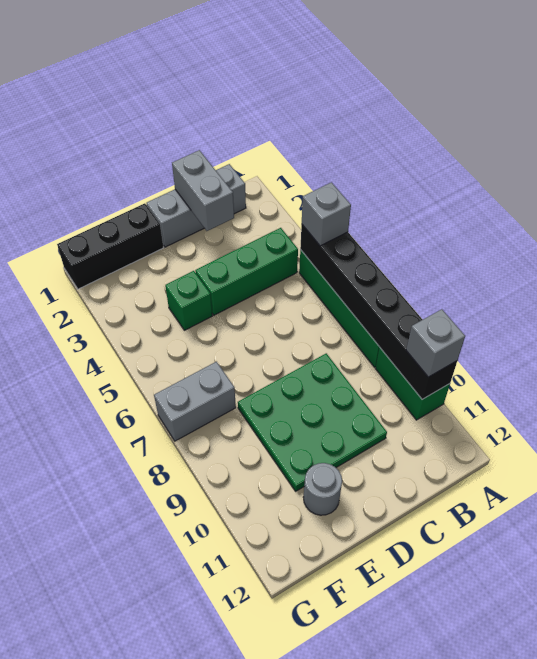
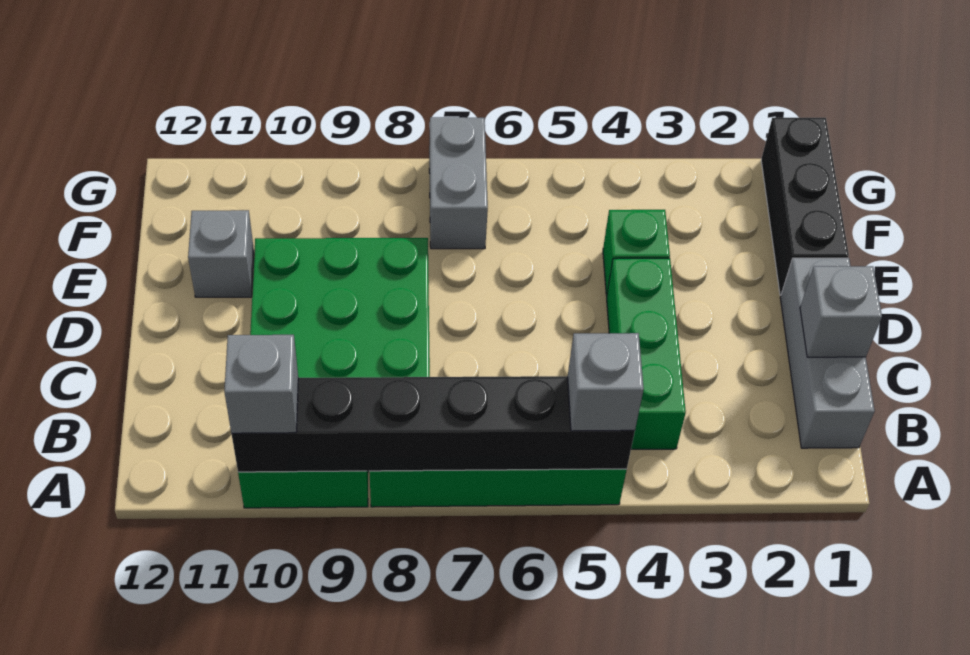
grey 1x2 brick [172,150,234,231] -> grey 1x1 brick [800,266,882,357]
grey 1x1 round brick [303,463,342,515] -> grey 1x1 brick [188,210,254,297]

